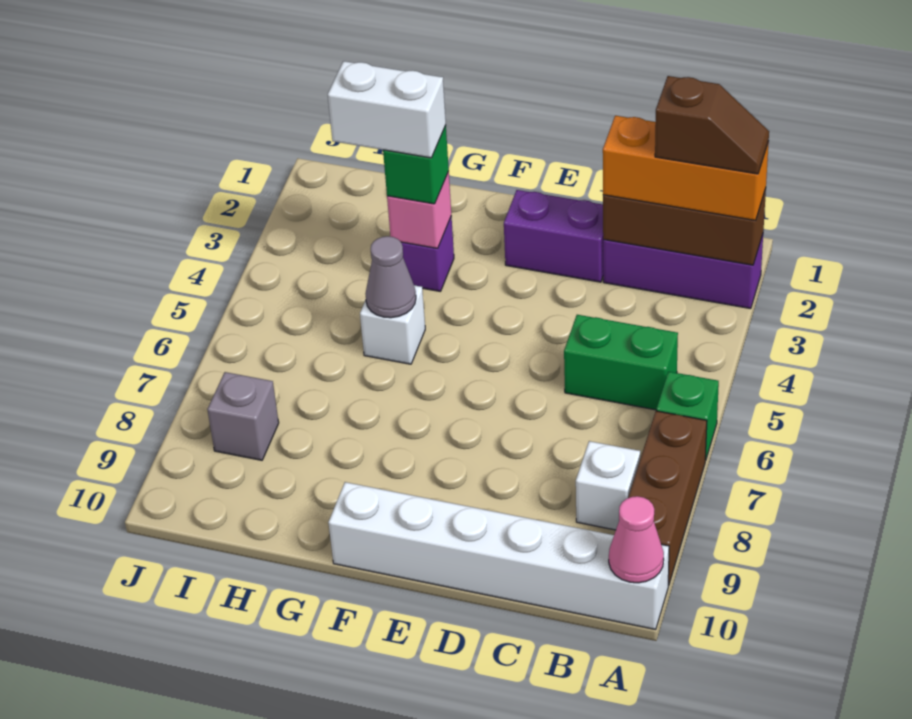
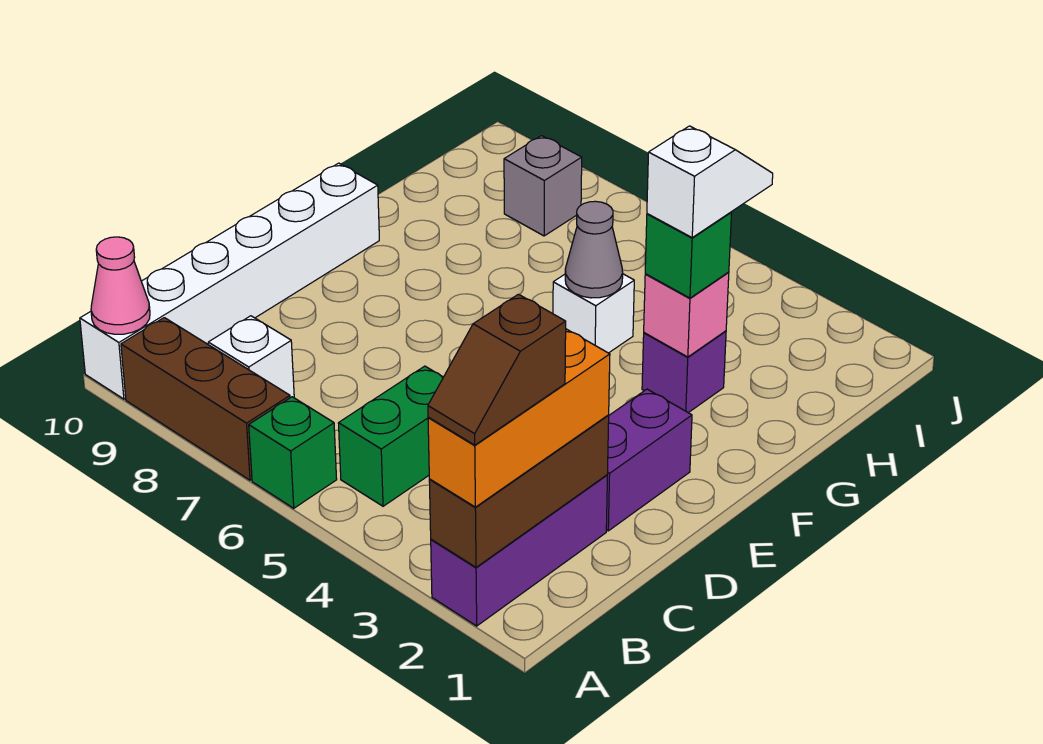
white 1x2 brick [328,61,446,158] -> white 1x2 slope [647,126,773,237]

